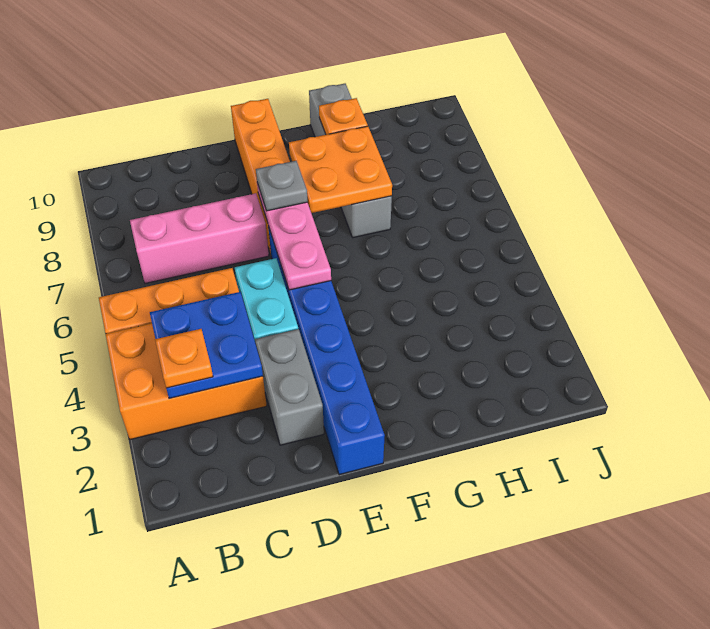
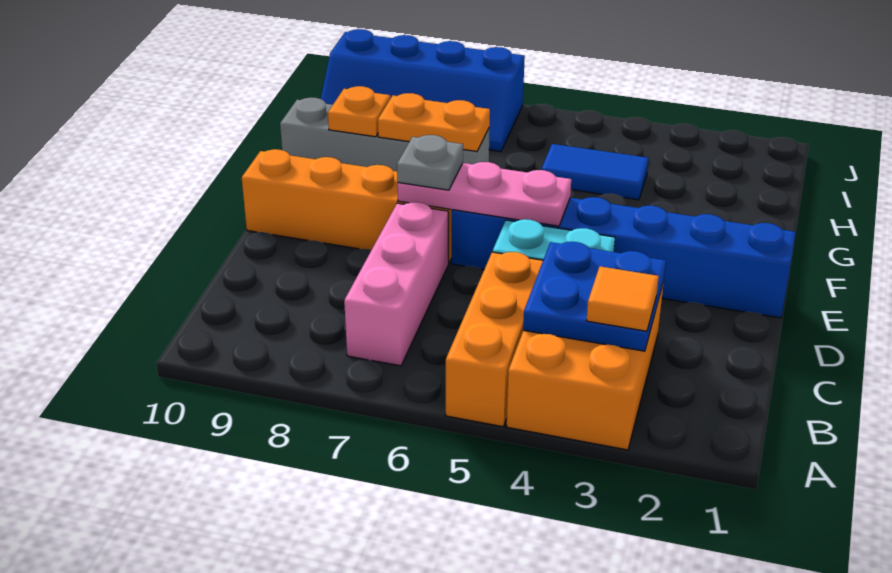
orange 1x1 plate [155,329,213,388] -> orange 1x1 tile [586,266,659,331]
grey 1x2 brick [255,329,324,445] -> none
orange 2x2 plate [289,126,392,213] -> orange 1x2 plate [378,93,490,152]
none -> blue 1x2 tile [541,144,649,200]
none -> blue 2x4 slope [321,29,525,152]

